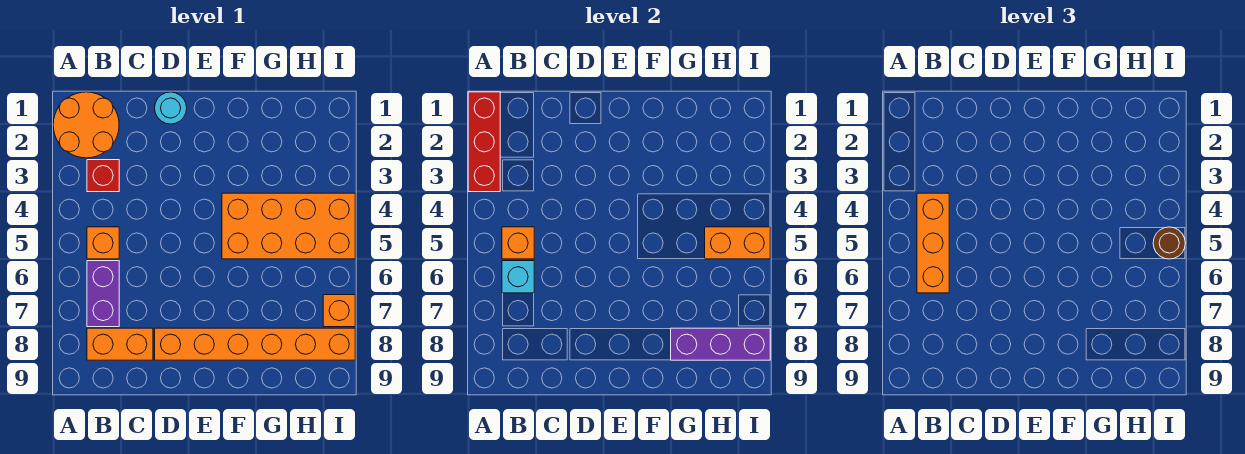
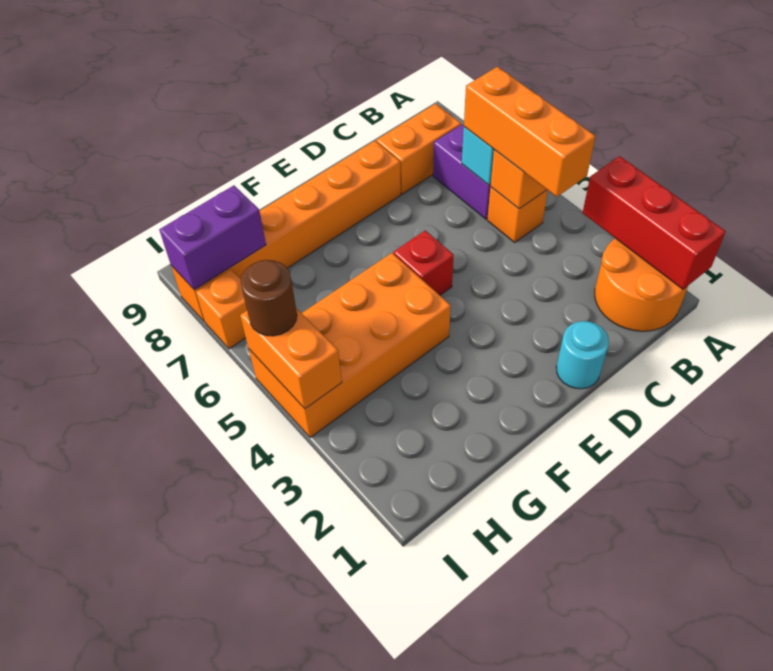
red 1x1 brick [87,160,119,192] -> red 1x1 brick moved to [394,230,454,295]
purple 1x3 brick [671,328,770,360] -> purple 1x2 brick [159,185,266,290]
orange 1x2 brick [705,227,770,259] -> orange 1x2 brick turned to [240,308,342,409]

